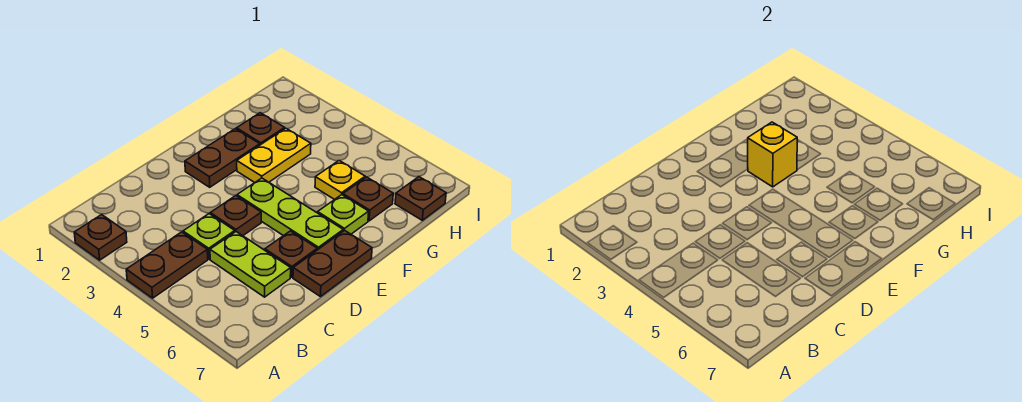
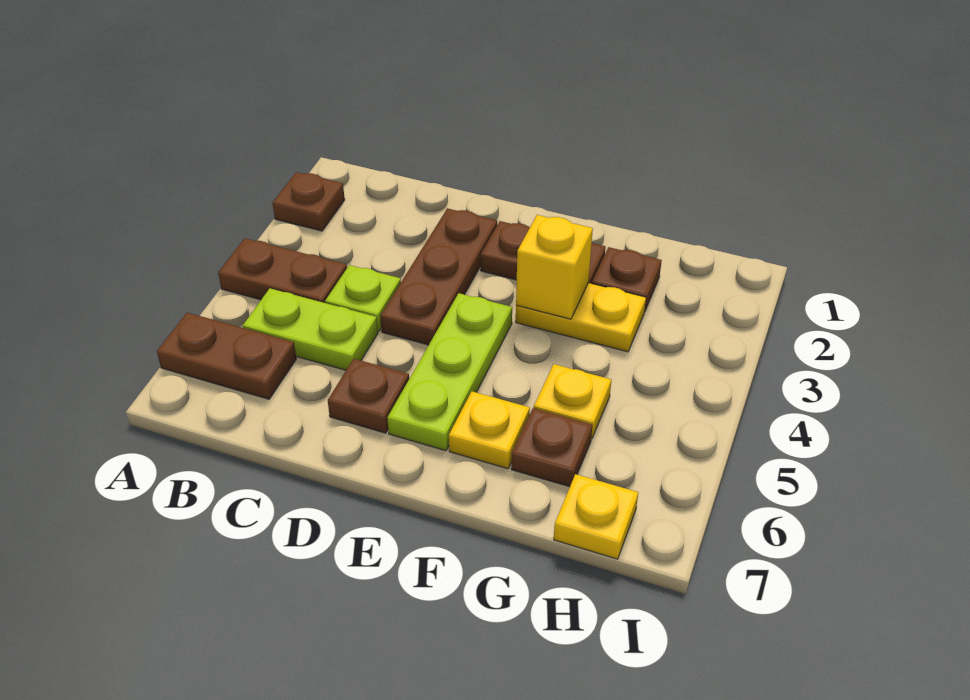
lime 1x2 plate [210,232,291,297] -> lime 1x2 plate turned to [243,288,378,370]
brown 1x1 plate [210,196,261,236] -> brown 1x3 plate [380,208,497,345]
brown 1x2 plate [293,230,372,297] -> brown 1x2 plate moved to [157,313,296,399]
lime 1x1 plate [318,195,369,234] -> yellow 1x1 plate [449,391,530,469]
brown 1x1 plate [395,177,446,220] -> yellow 1x1 plate [554,474,638,559]

